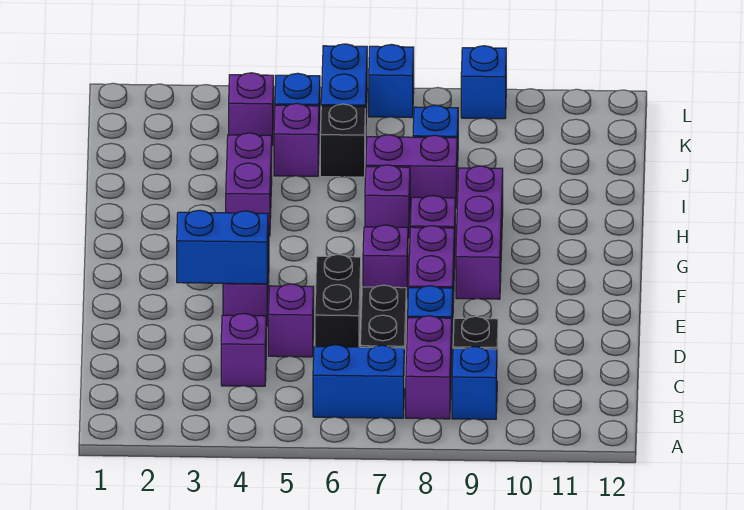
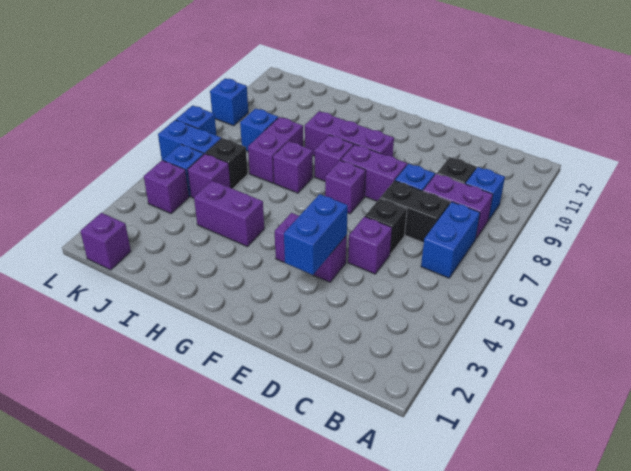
purple 1x1 brick [221,313,266,386] -> purple 1x1 brick moved to [80,213,131,270]
black 1x2 brick [315,254,361,347] -> black 1x1 brick [365,198,407,254]

